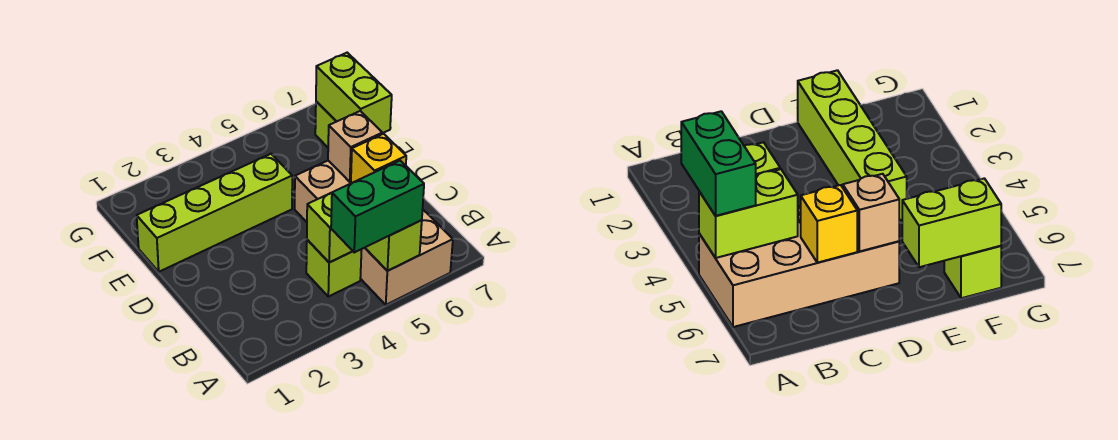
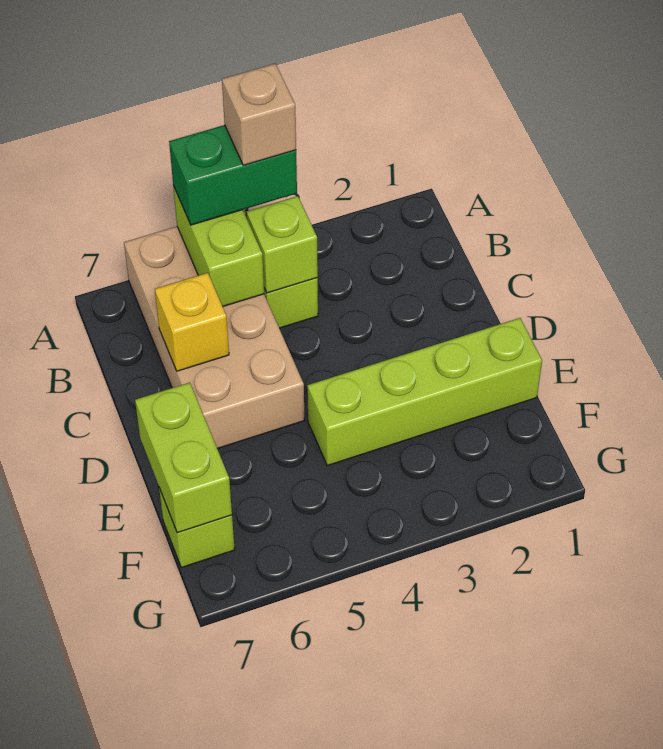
tan 1x1 brick [328,111,382,182] -> tan 1x1 brick moved to [222,64,296,165]

